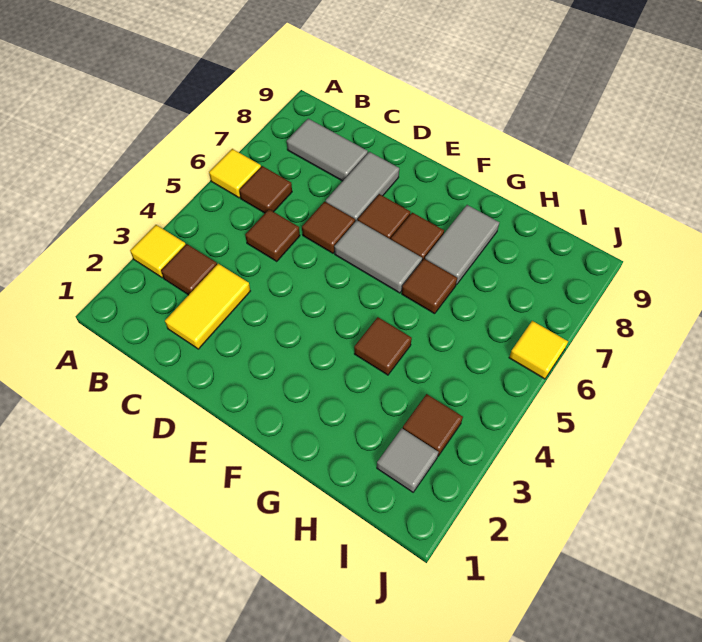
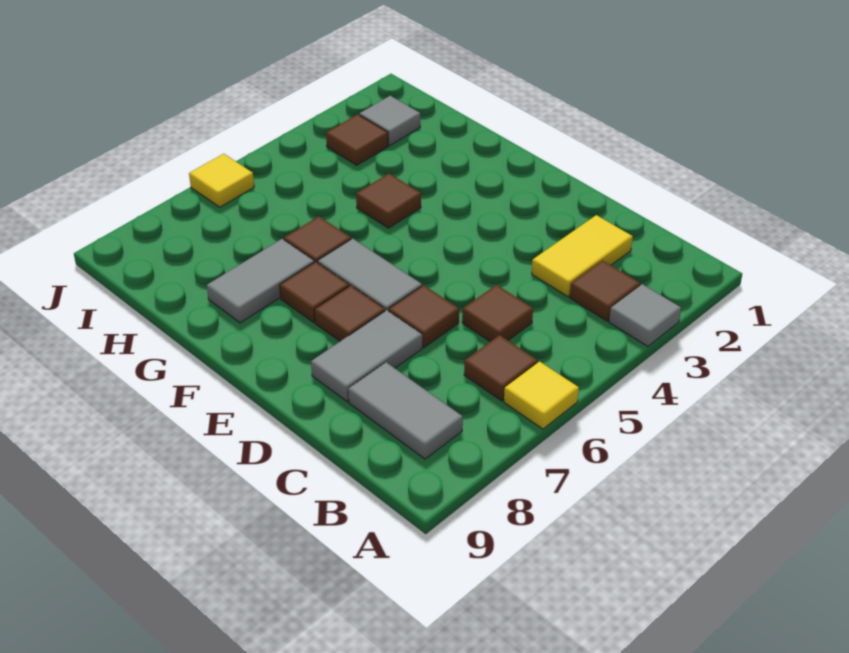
yellow 1x1 tile [130,225,186,278] -> grey 1x1 tile [609,284,681,346]

